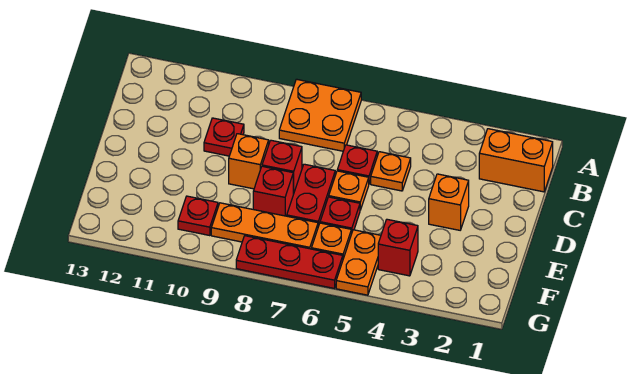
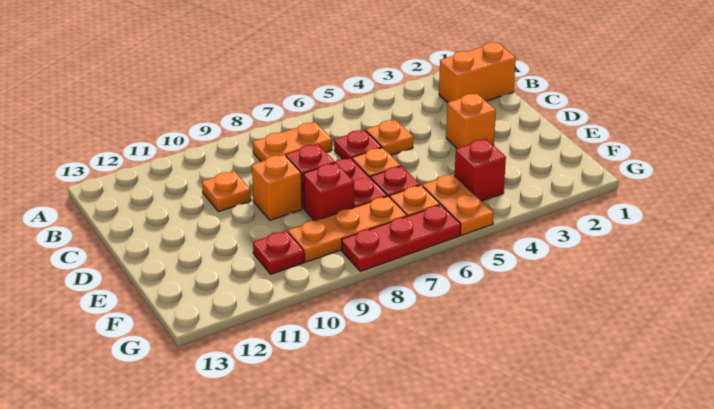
orange 2x2 plate [279,79,361,151] -> orange 1x2 plate [253,122,332,162]
red 1x1 plate [204,118,244,156] -> orange 1x1 plate [202,171,251,212]

